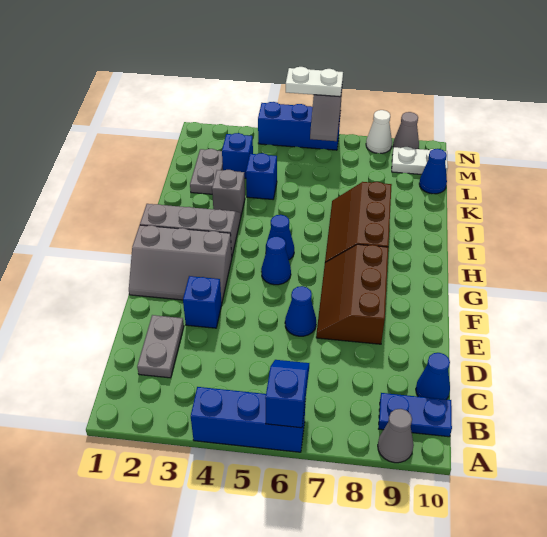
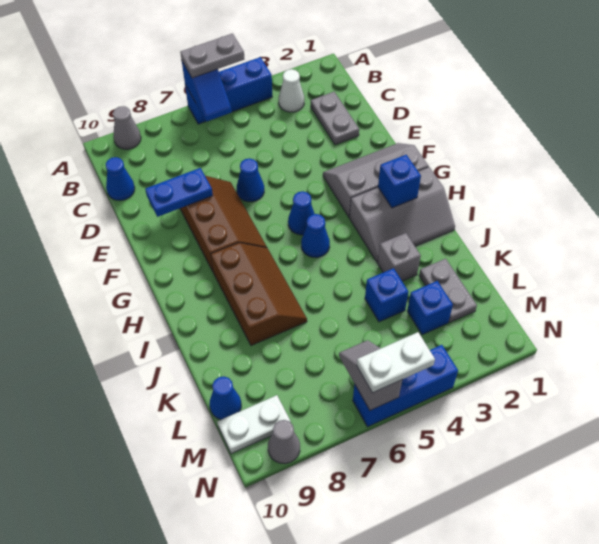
none -> grey 1x2 plate [180,34,244,78]
blue 1x2 plate [379,393,452,437] -> blue 1x2 plate moved to [145,168,213,217]
blue 1x1 brick [183,276,222,328] -> blue 1x1 brick moved to [378,155,421,208]
white 1x1 cone [366,110,392,153] -> white 1x1 cone moved to [279,69,304,112]

